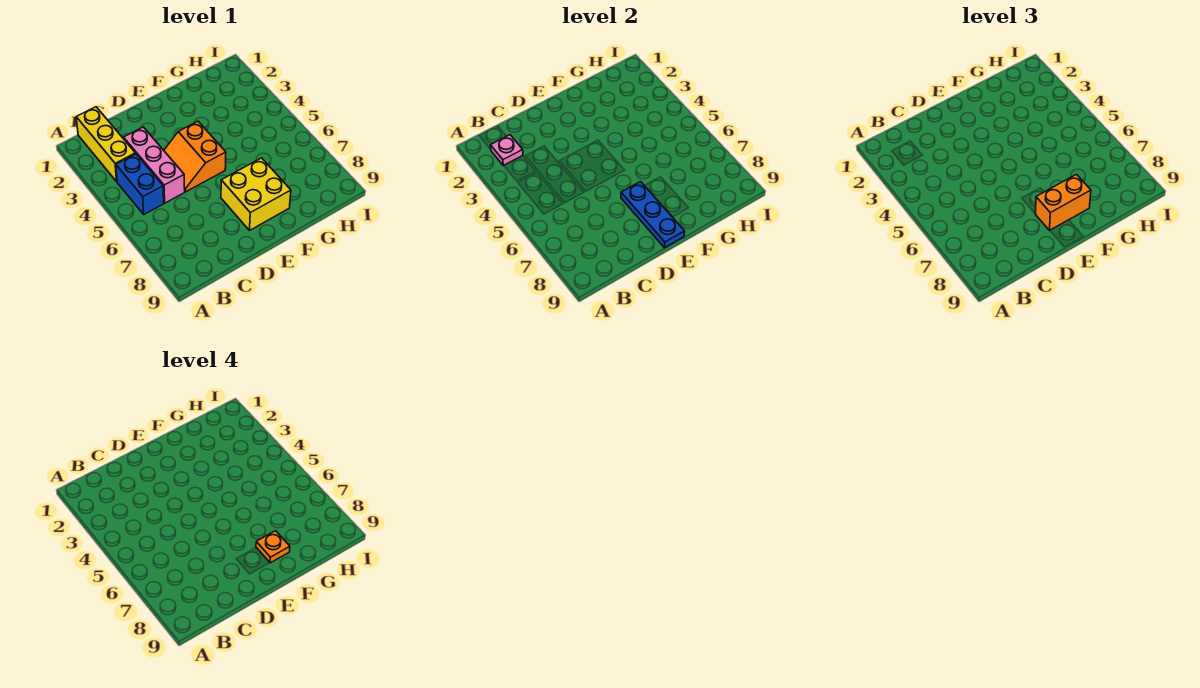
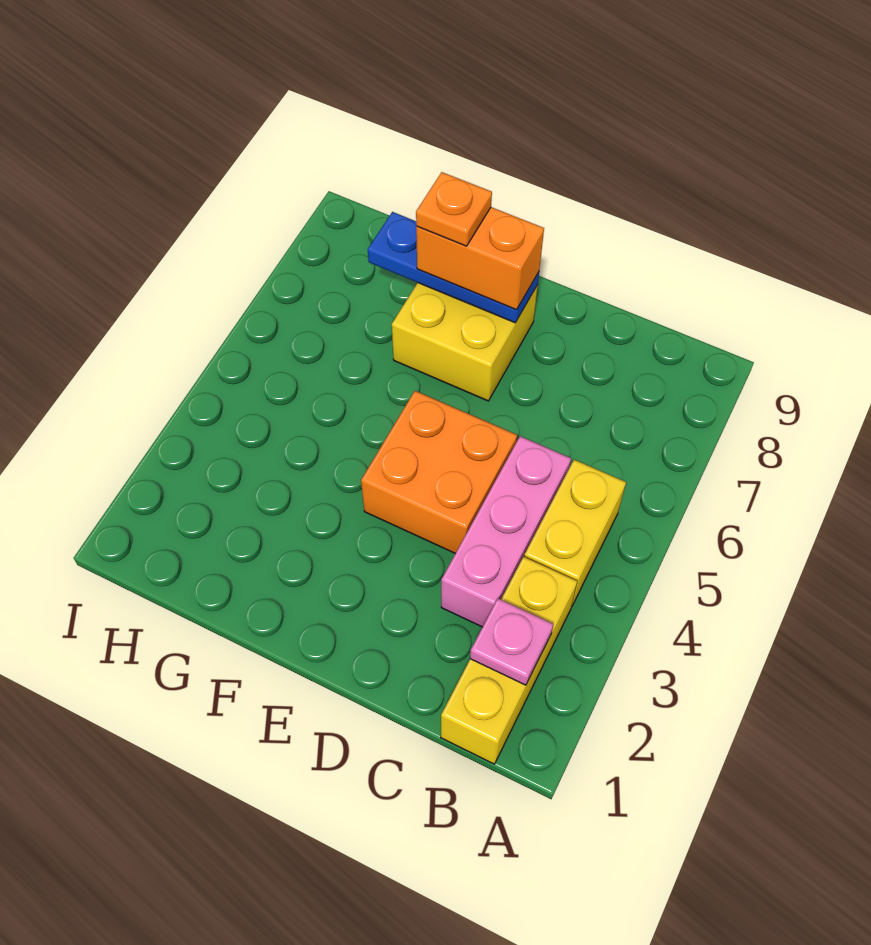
blue 1x2 brick [116,154,164,214] -> yellow 1x2 brick [524,460,626,607]
orange 2x2 slope [164,121,226,192] -> orange 2x2 brick [361,391,517,553]
blue 1x3 plate [621,182,685,248] -> blue 1x3 plate turned to [368,212,539,323]

